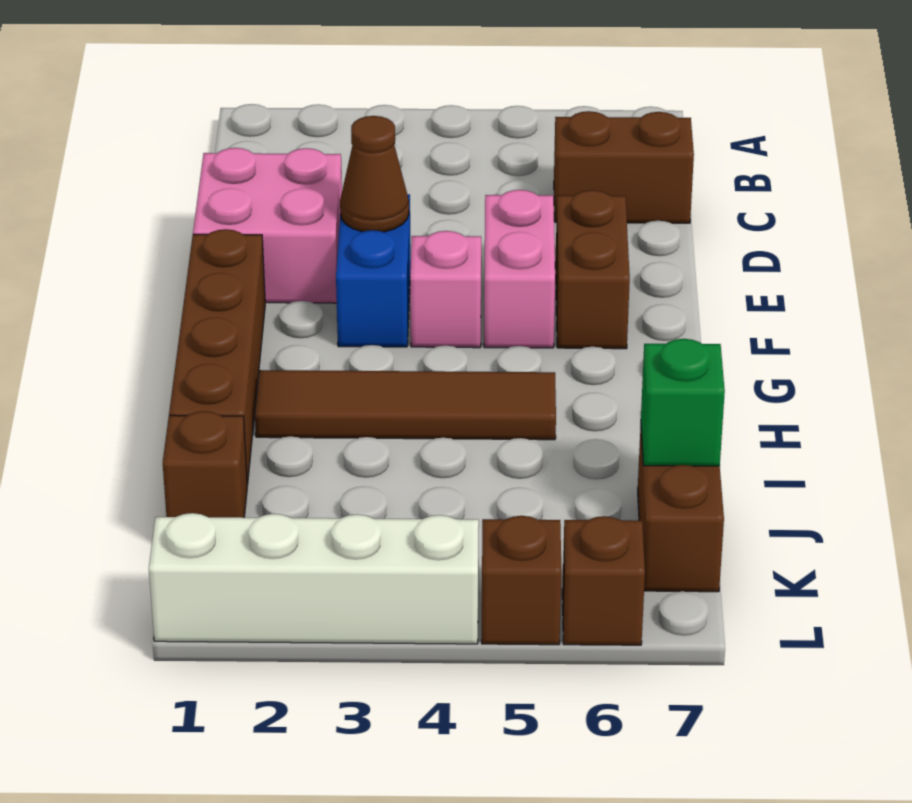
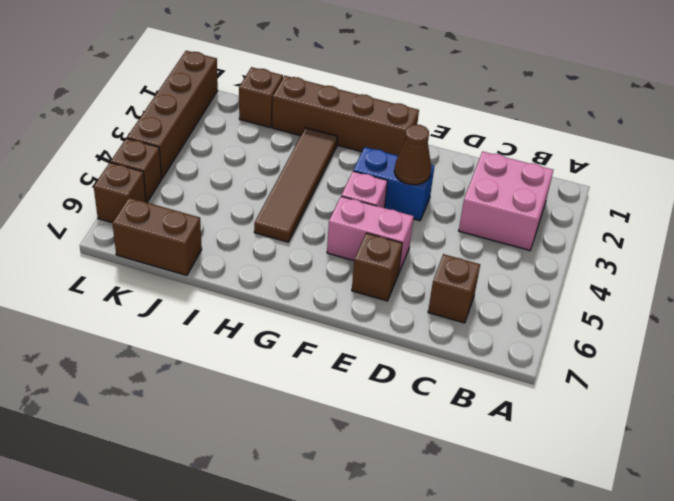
brown 1x2 brick [554,111,694,223] -> brown 1x1 brick [428,254,480,323]
pink 2x2 brick [193,148,342,303] -> pink 2x2 brick moved to [459,151,553,250]
brown 1x2 brick [555,190,630,349] -> brown 1x1 brick [352,233,402,301]
green 1x1 brick [641,339,725,466] -> none
white 1x4 brick [149,513,479,644] -> brown 1x4 brick [127,51,218,178]

